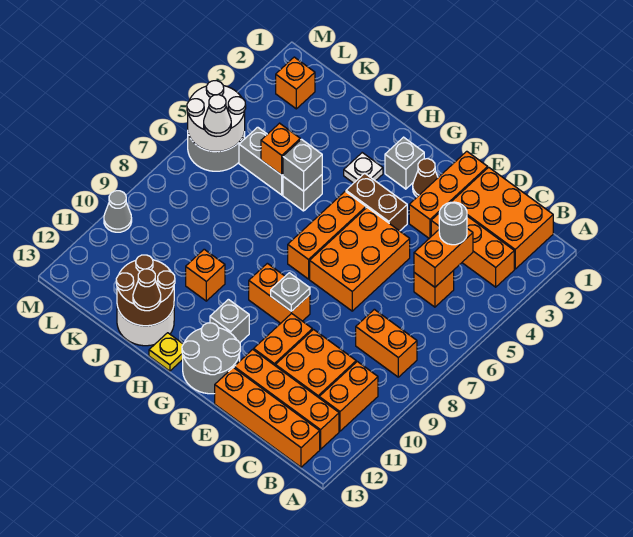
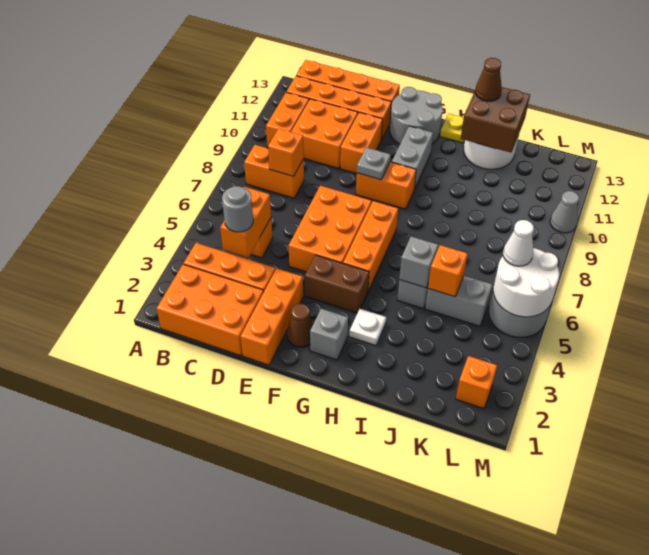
grey 1x1 brick [210,299,249,343] -> grey 1x2 brick [392,126,433,190]
orange 1x1 brick [186,249,225,301] -> orange 1x1 brick moved to [268,128,304,176]
brown 2x2 round brick [116,255,175,326] -> brown 2x2 brick [461,87,530,153]

